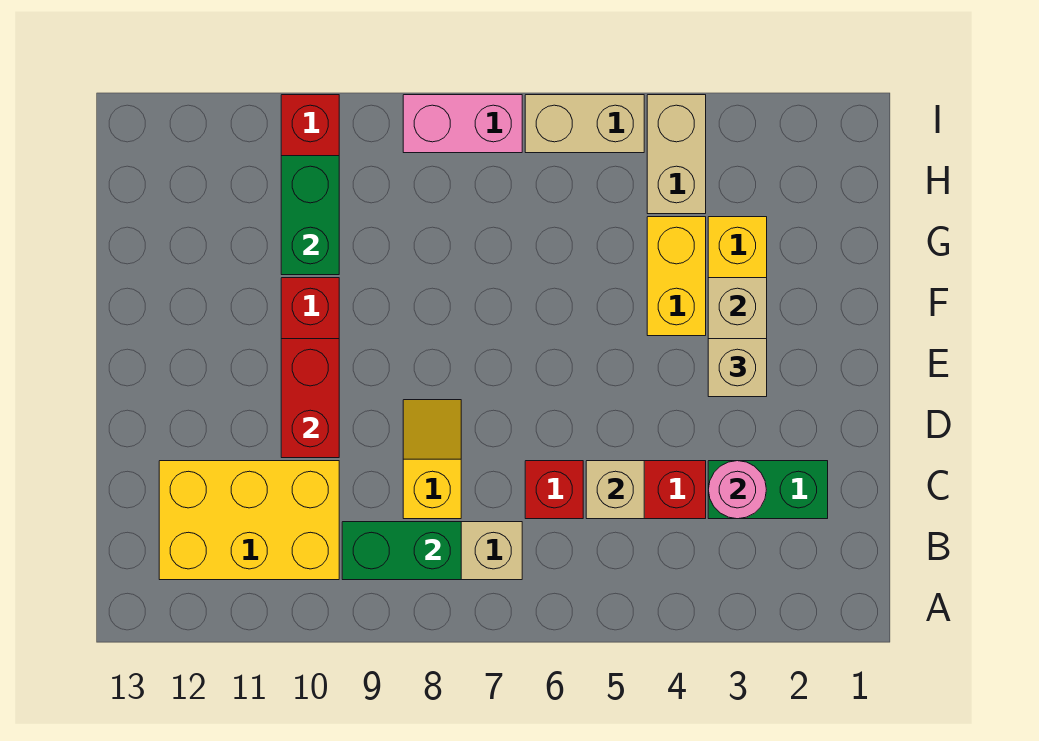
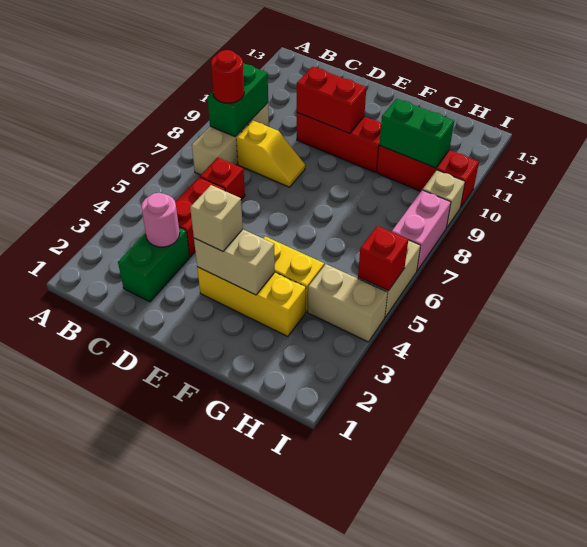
none -> red 1x1 round brick [211,50,244,103]
yellow 2x3 brick [159,461,339,580] -> none
tan 1x1 brick [586,461,644,519] -> tan 1x1 brick moved to [423,170,465,228]
none -> red 1x1 brick [358,226,408,291]

